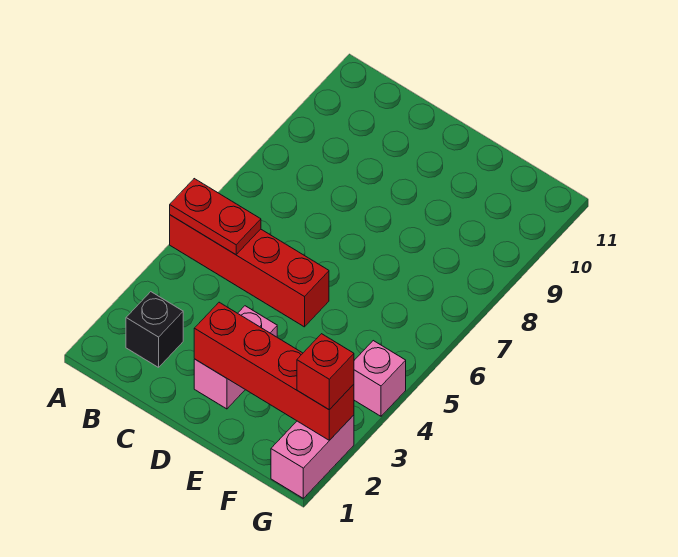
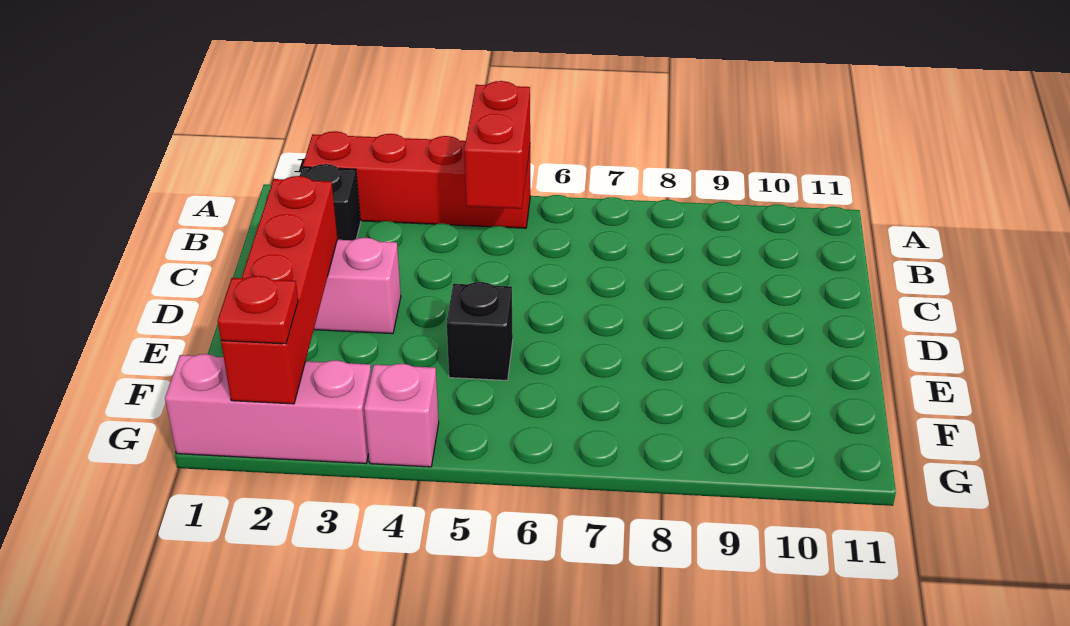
red 1x4 brick [170,215,329,327] -> red 1x4 brick turned to [303,131,530,228]
red 1x2 plate [170,179,261,255] -> red 1x2 brick [464,81,530,209]
none -> black 1x1 brick [447,282,513,380]
pink 1x2 brick [271,415,354,498] -> pink 1x3 brick [165,354,371,464]
red 1x1 brick [297,334,354,410] -> red 1x1 plate [218,276,298,344]

